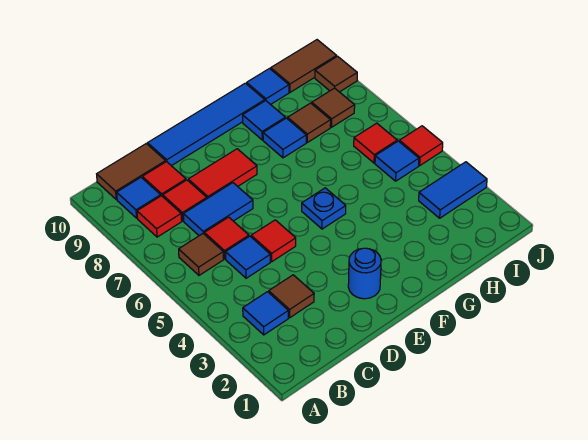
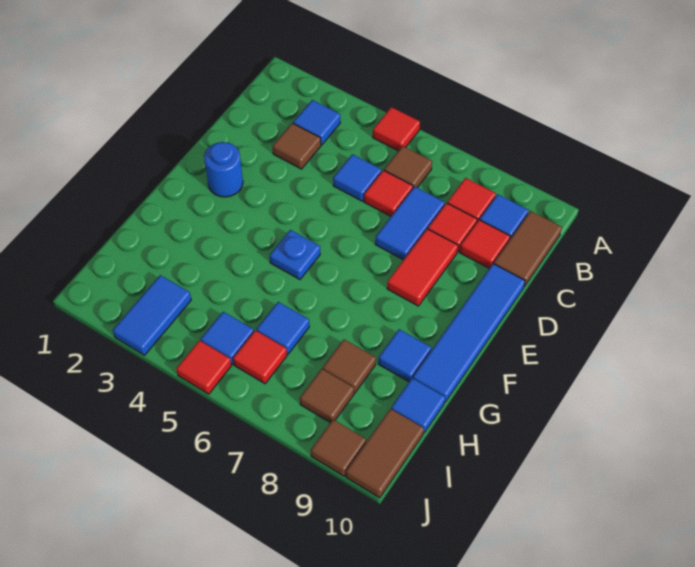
red 1x1 tile [251,220,296,262] -> red 1x1 tile moved to [373,107,420,151]
blue 1x1 tile [263,118,306,158] -> blue 1x1 tile moved to [256,302,309,354]

